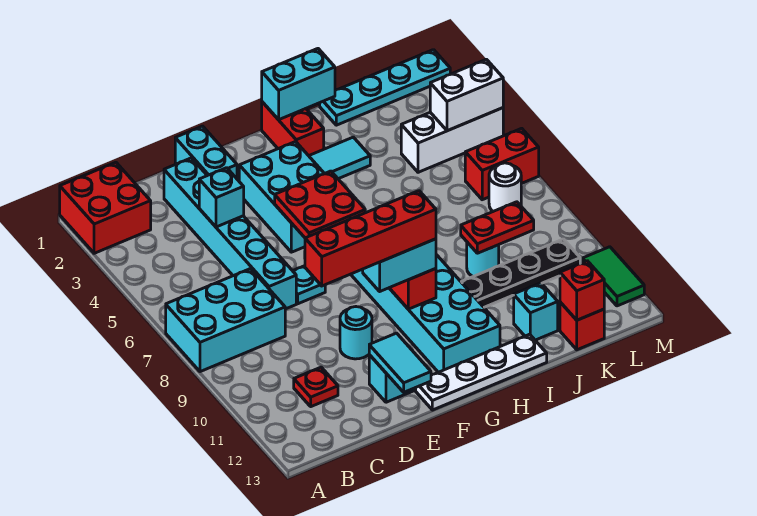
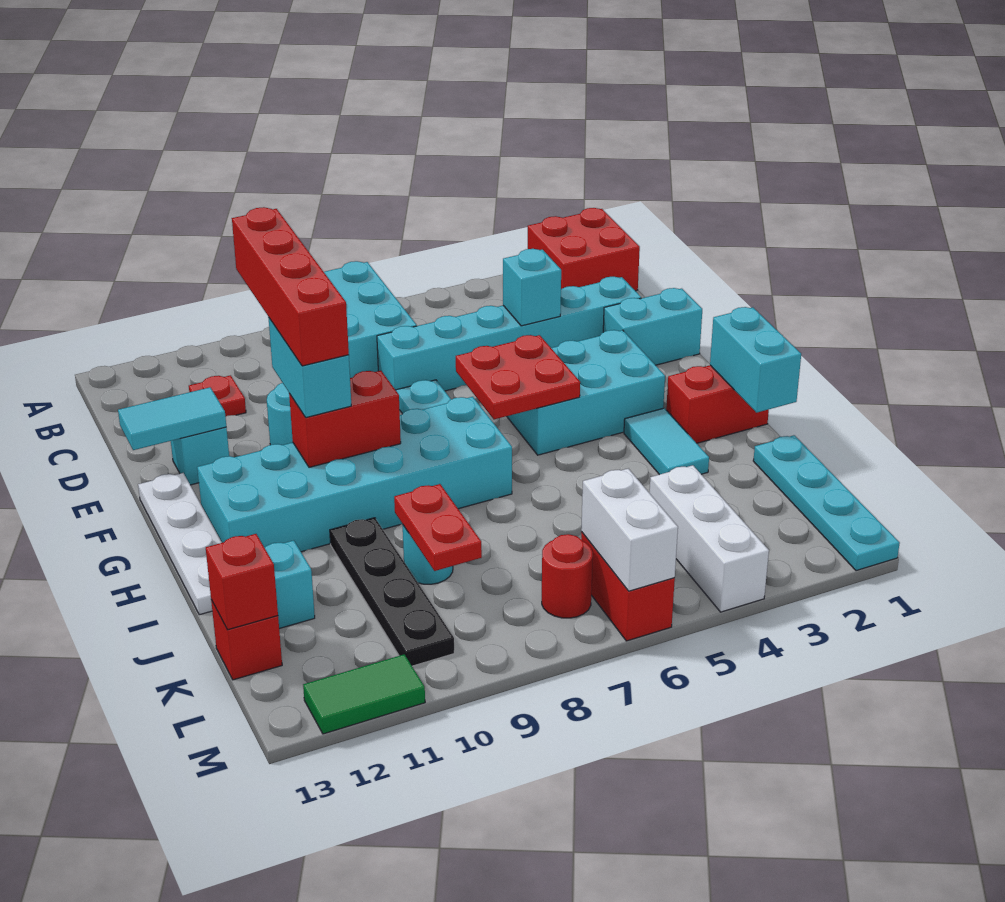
white 1x2 brick [430,59,503,131] -> white 1x2 brick moved to [581,469,678,591]
white 1x1 round brick [489,163,521,211] -> red 1x1 round brick [542,534,593,618]

